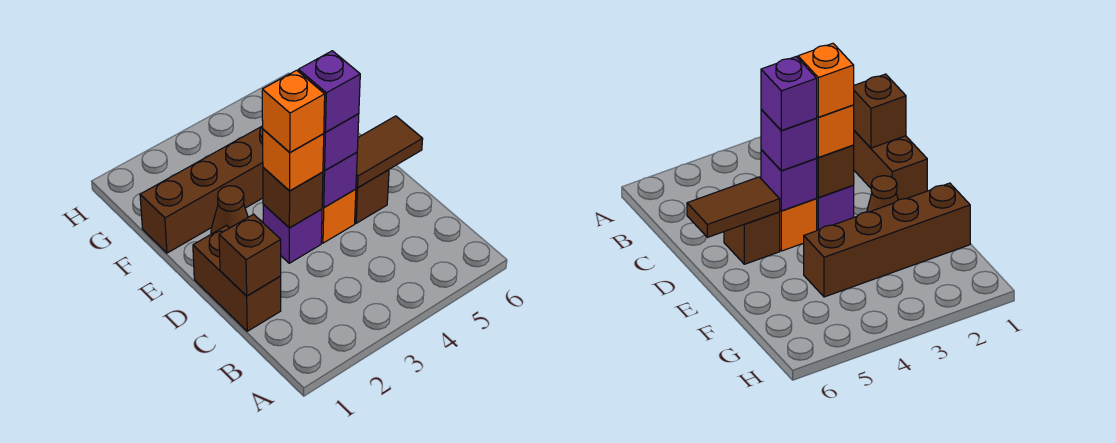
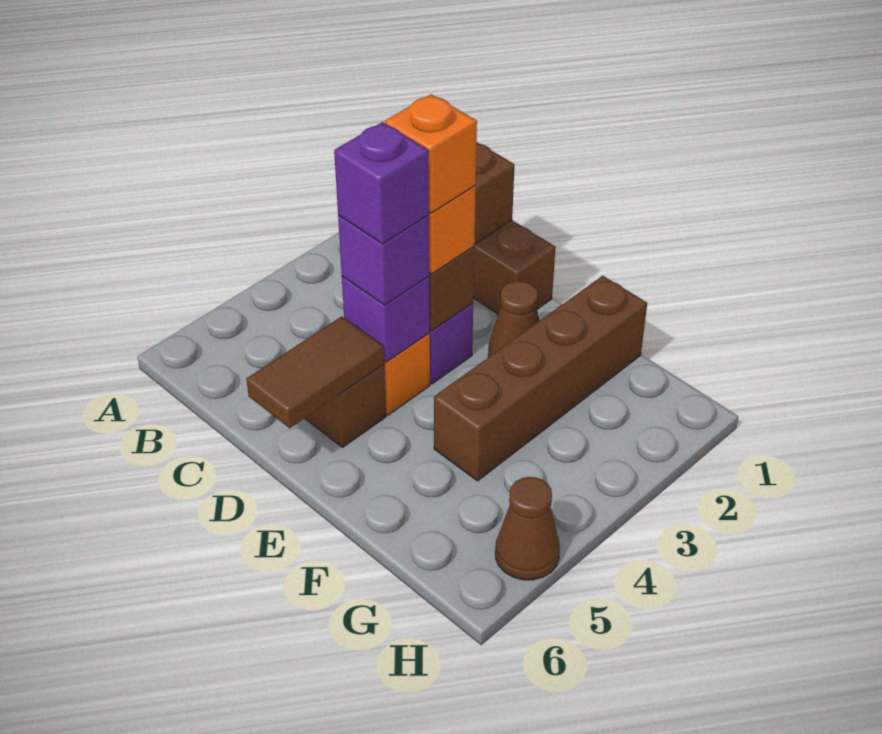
none -> brown 1x1 cone [495,477,560,580]

